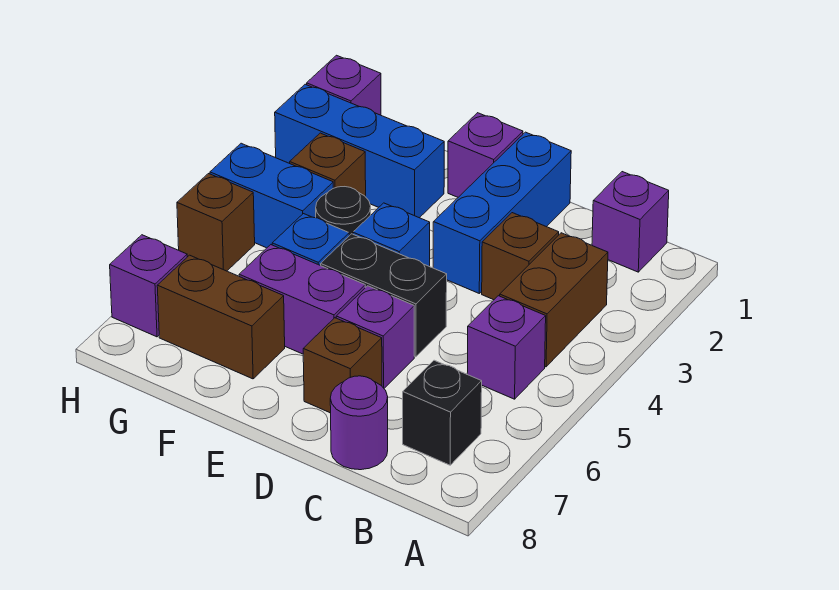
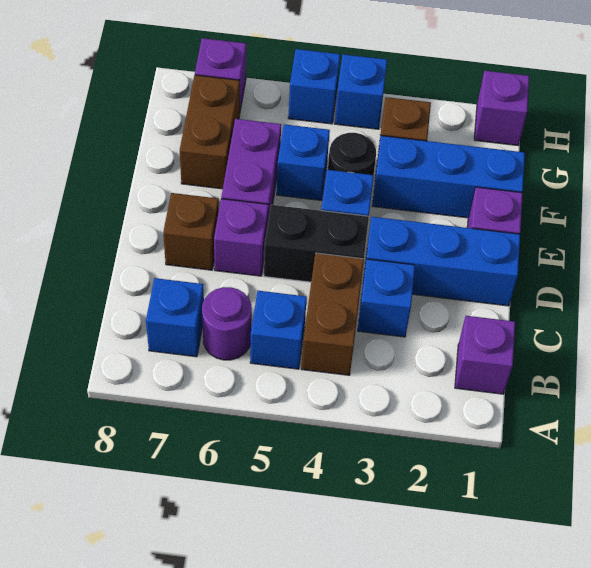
brown 1x2 brick [500,233,608,367] -> brown 1x2 brick turned to [301,253,364,375]
purple 1x1 brick [467,296,546,399] -> blue 1x1 brick [250,291,307,369]
black 1x1 brick [403,360,482,465] -> blue 1x1 brick [146,278,204,357]
brown 1x1 brick [482,213,559,300] -> blue 1x1 brick [358,259,415,337]
purple 1x1 round brick [330,376,388,470] -> purple 1x1 round brick moved to [202,287,252,360]
black 1x2 brick [321,234,447,357] -> black 1x2 brick turned to [264,205,369,282]
blue 1x3 brick [275,84,444,218] -> blue 1x3 brick turned to [372,136,525,218]
blue 1x2 brick [210,143,333,248] -> blue 1x1 brick [335,54,387,129]
brown 1x1 brick [177,174,255,271] -> blue 1x1 brick [288,49,340,124]

